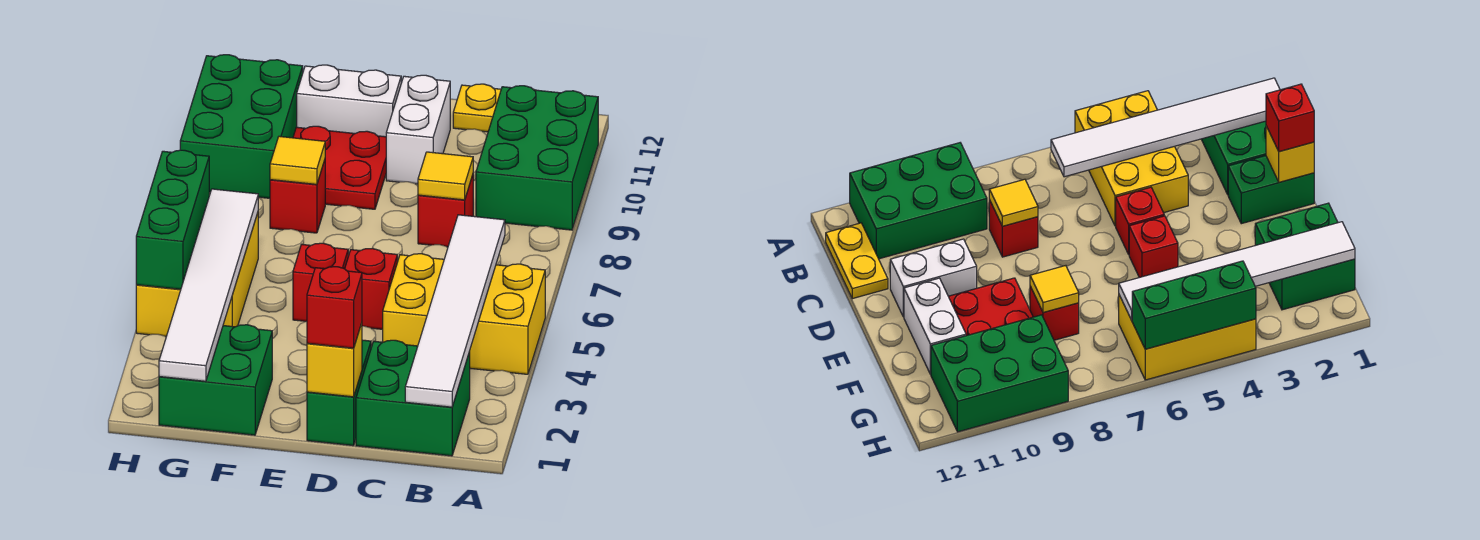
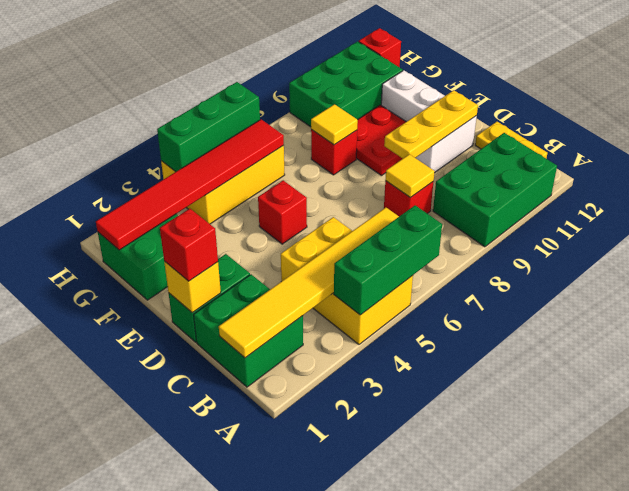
none -> green 1x3 brick [334,205,442,315]
white 1x6 tile [405,215,505,407] -> yellow 1x6 tile [219,208,399,358]
red 1x1 brick [345,248,397,329] -> red 1x1 brick moved to [359,28,401,67]
none -> yellow 1x3 plate [384,90,478,159]
white 1x6 tile [159,189,258,381] -> red 1x6 tile [96,119,284,250]

